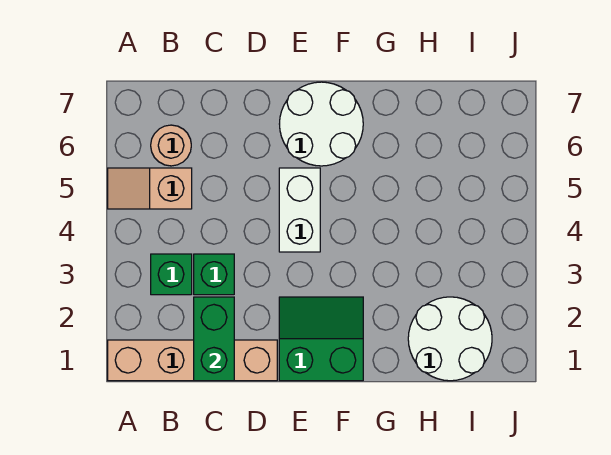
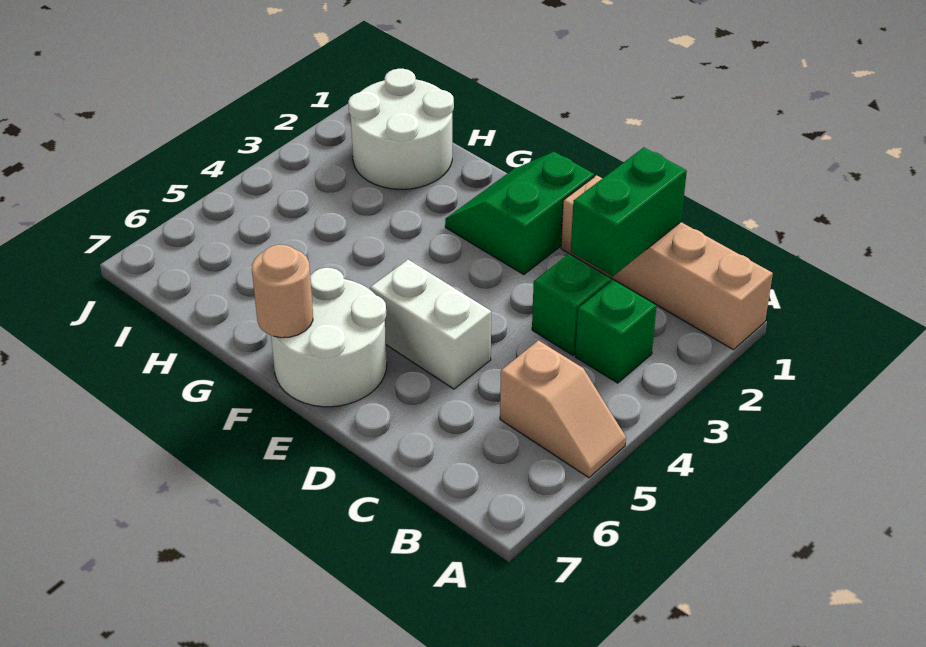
tan 1x1 round brick [151,125,191,166] -> tan 1x1 round brick moved to [252,245,313,338]
green 2x2 slope [279,297,363,381] -> green 2x2 slope turned to [445,152,595,275]
white 1x2 brick [279,168,320,252] -> white 1x2 brick turned to [370,260,491,389]

